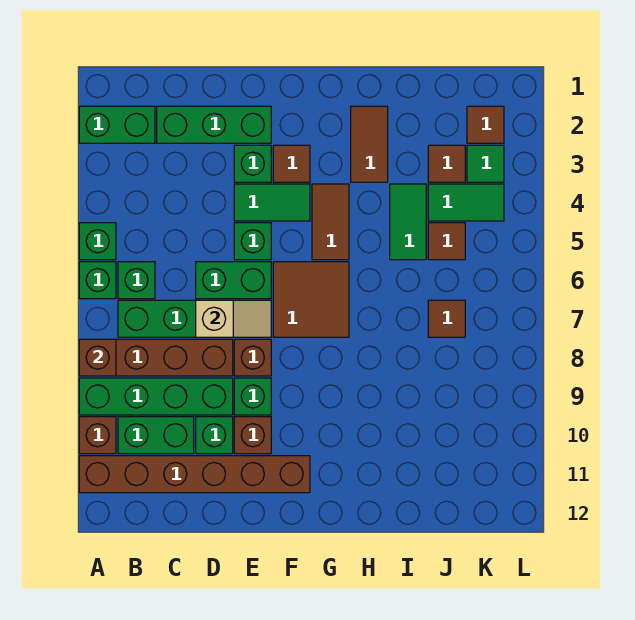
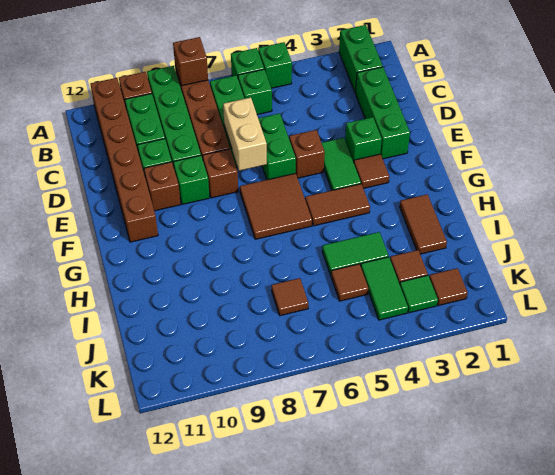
tan 1x2 slope [196,300,271,337] -> tan 1x2 brick [223,97,267,171]
green 1x1 brick [234,223,271,260] -> brown 1x1 brick [289,130,325,178]
brown 1x2 tile [351,106,388,182] -> brown 1x2 tile turned to [400,194,447,254]

